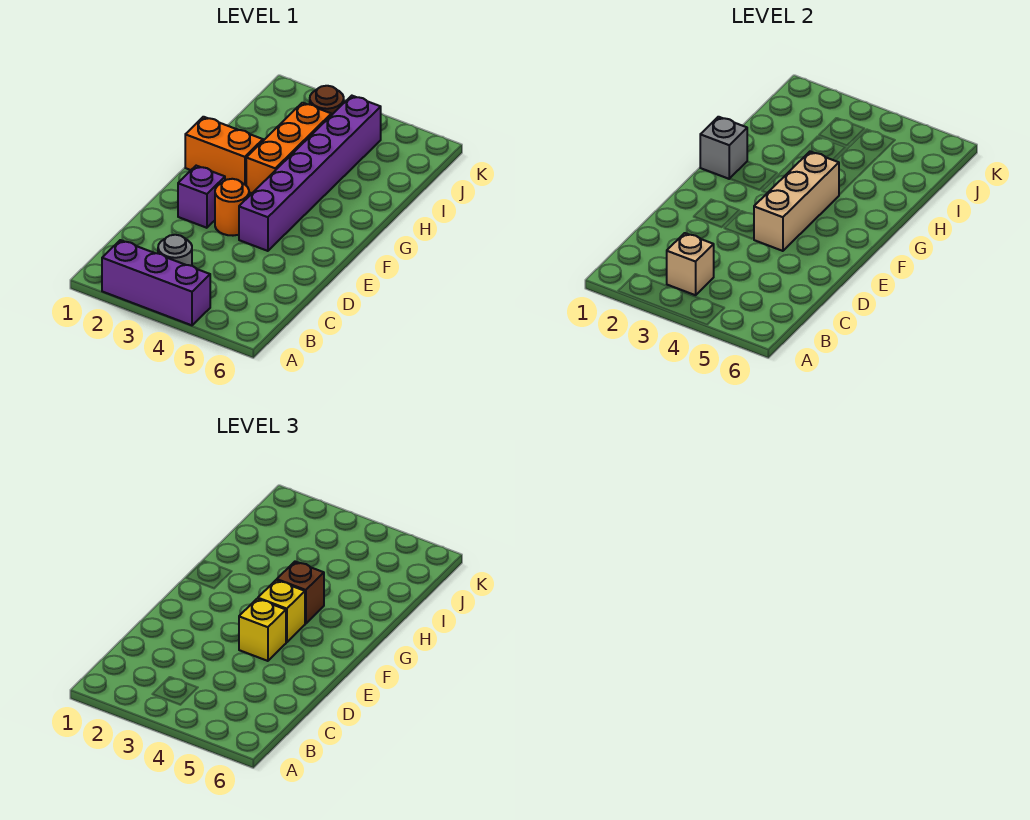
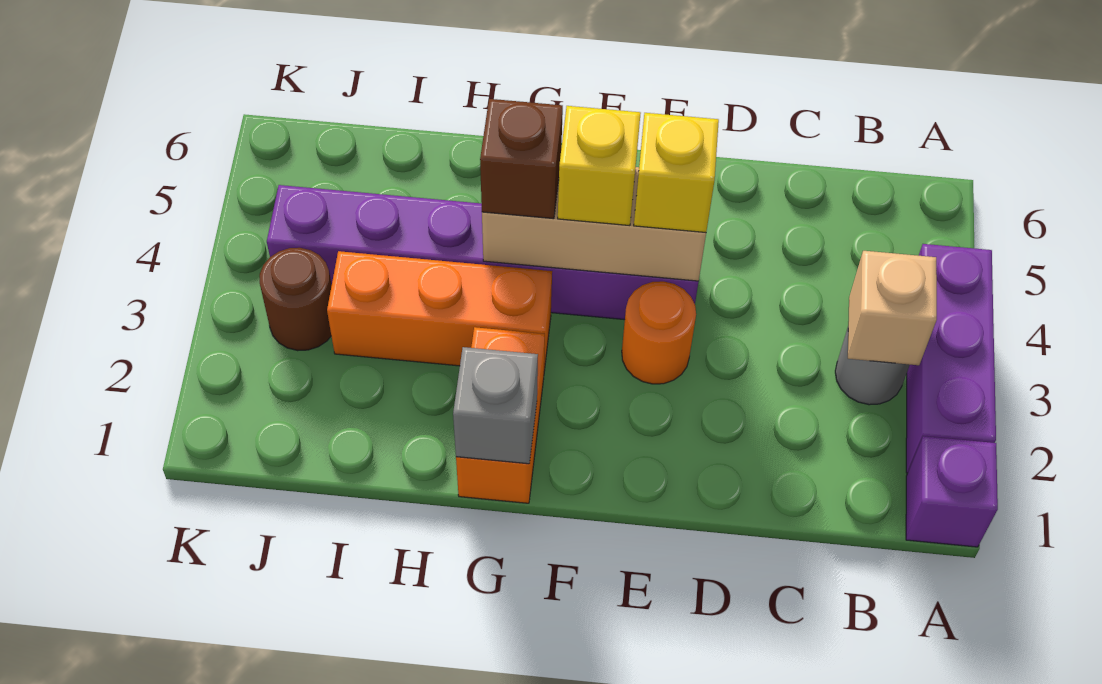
purple 1x1 brick [178,166,225,228] -> purple 1x1 brick moved to [906,436,998,547]

